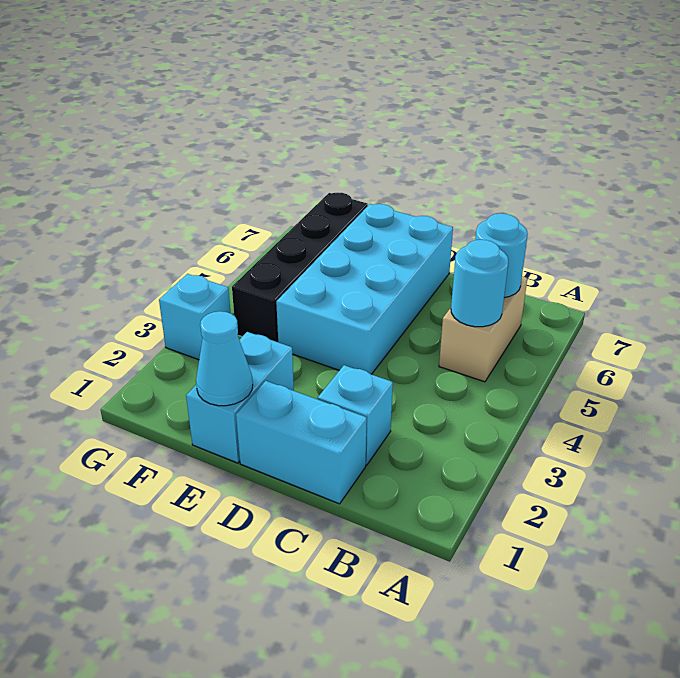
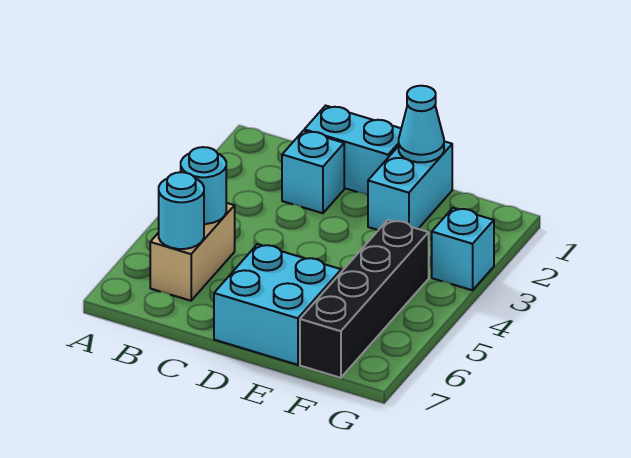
cyan 2x4 brick [276,204,453,374] -> cyan 2x2 brick [214,244,341,365]

